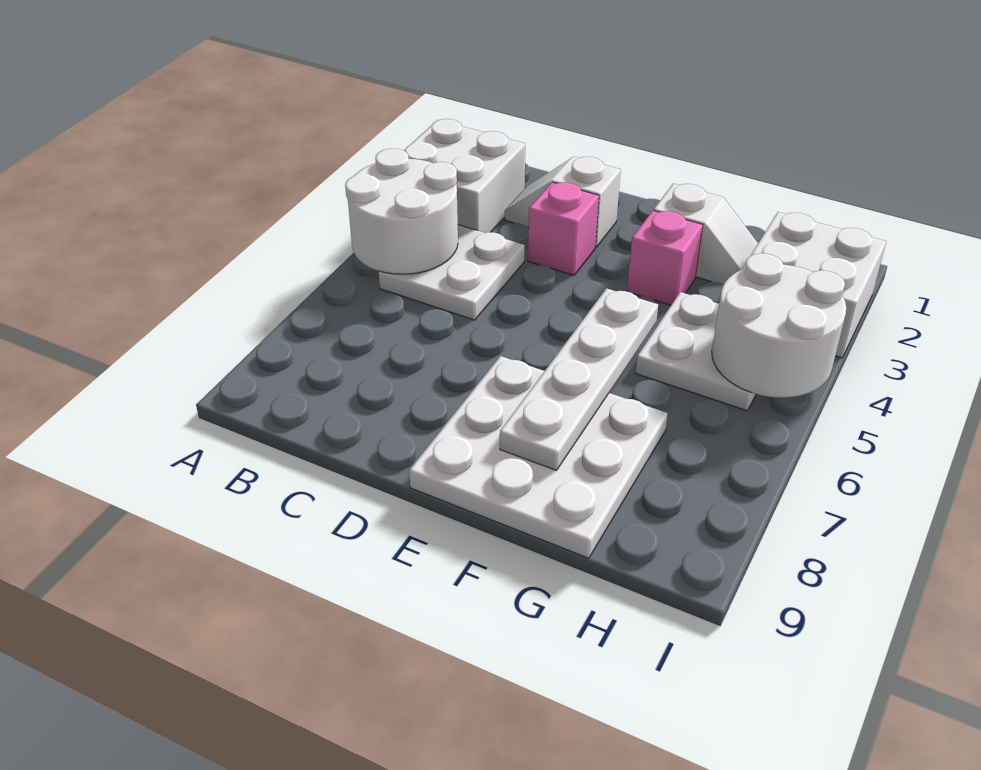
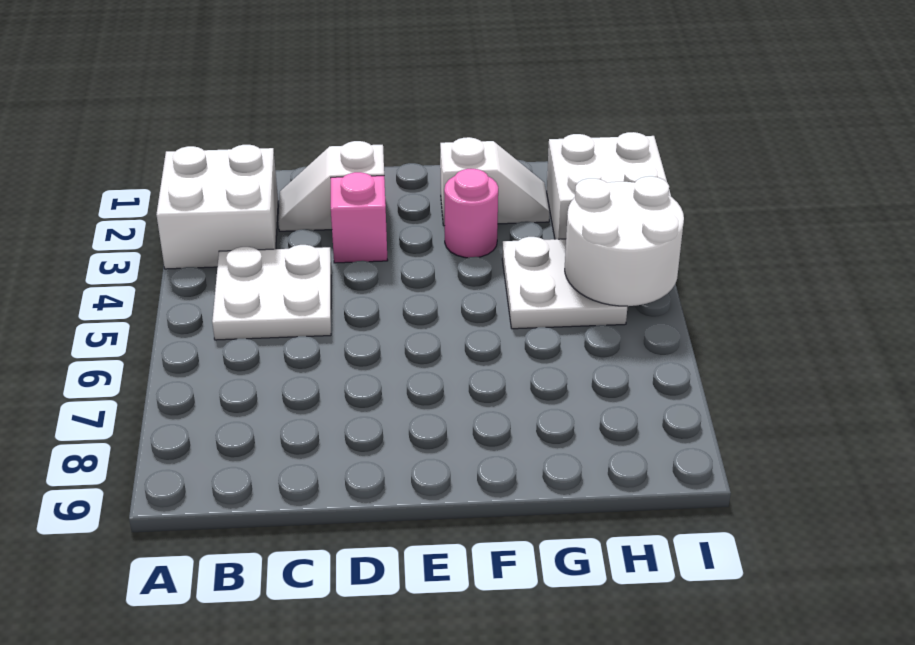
white 2x2 round brick [345,149,458,274] -> none
white 3x3 plate [409,356,668,558] -> none
pink 1x1 brick [627,211,703,305] -> pink 1x1 round brick [444,169,498,258]
white 1x4 plate [500,288,658,470] -> none

